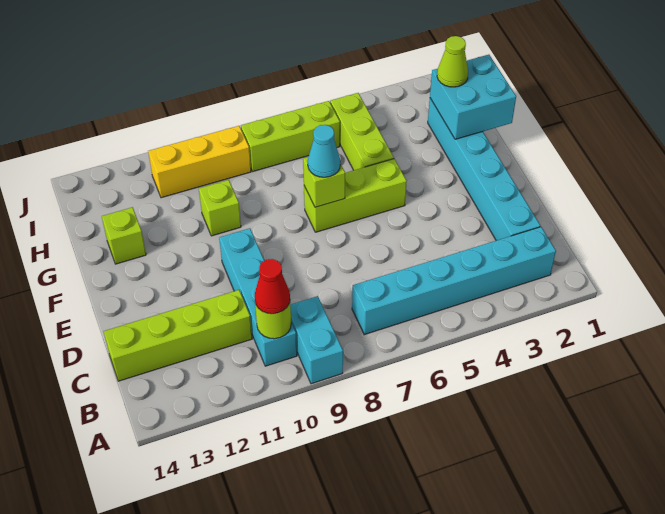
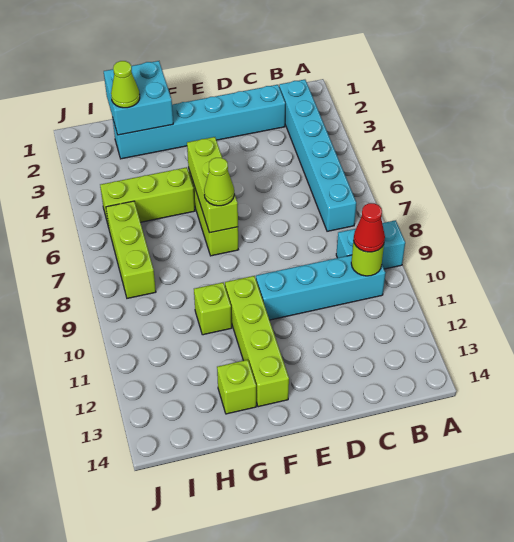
lime 1x4 brick [104,290,252,381] -> lime 1x4 brick moved to [225,276,289,407]
lime 1x1 brick [303,157,345,207] -> lime 1x3 brick [187,137,238,233]
cyan 1x1 cone [308,125,340,177] -> lime 1x1 cone [204,158,234,206]
yellow 1x3 brick [148,126,251,198] -> none

